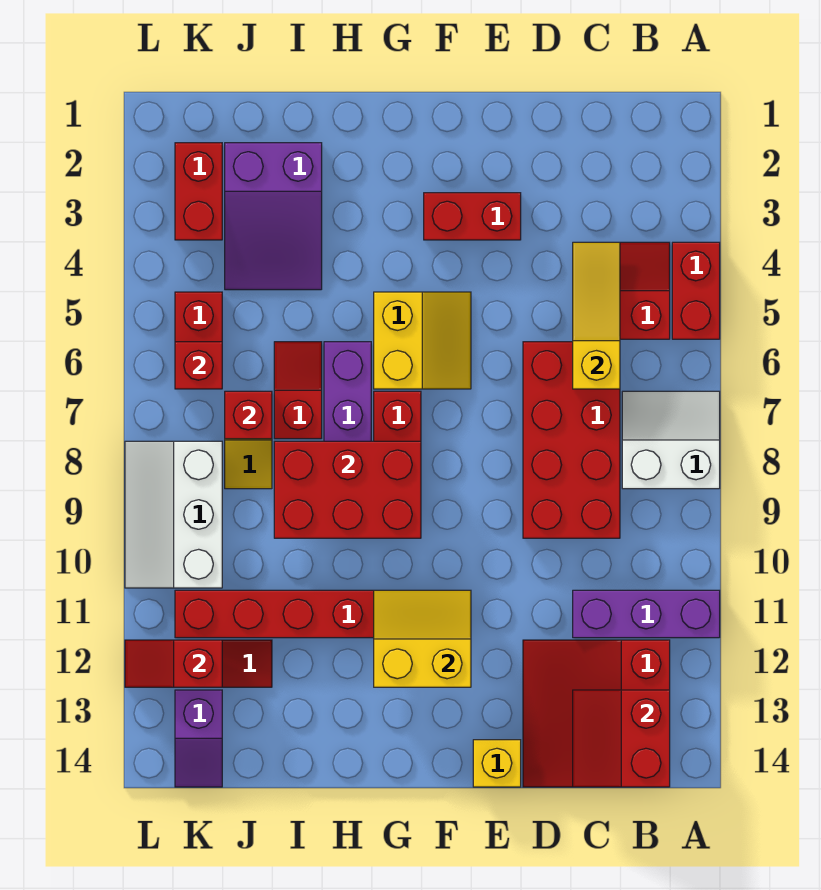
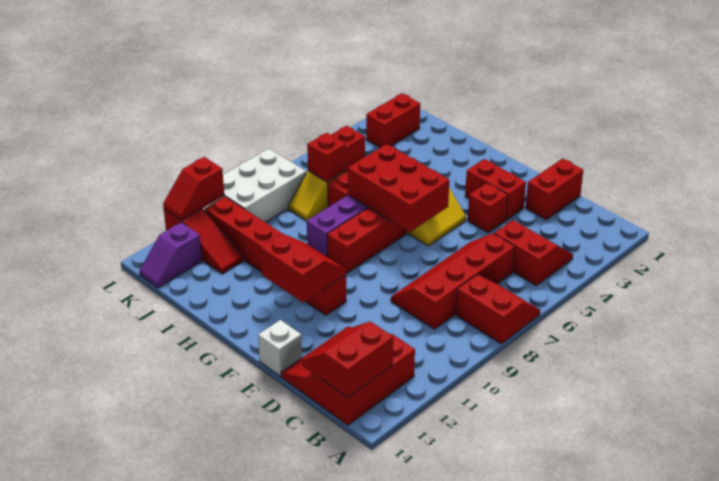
red 1x2 brick [672,242,720,339] -> red 1x2 brick moved to [526,159,583,220]
white 2x2 slope [622,391,720,489] -> red 2x2 slope [456,274,540,344]
purple 1x3 brick [573,590,720,638] -> none
yellow 1x3 slope [573,242,620,389] -> none
red 2x4 brick [523,342,620,538] -> red 2x4 slope [391,233,515,329]
yellow 1x1 brick [473,740,521,787] -> white 1x1 brick [258,320,302,376]
yellow 2x2 slope [374,590,471,687] -> red 2x2 slope [260,233,346,303]
red 2x3 brick [274,441,421,538] -> red 2x3 brick moved to [348,144,449,232]
purple 2x3 slope [225,143,322,290] -> none
red 1x1 brick [175,342,222,389] -> red 1x1 brick moved to [468,183,508,233]
white 2x3 slope [125,441,222,588] -> white 2x3 brick [209,149,306,222]
red 1x2 slope [125,640,222,687] -> red 1x2 slope turned to [163,157,224,220]

